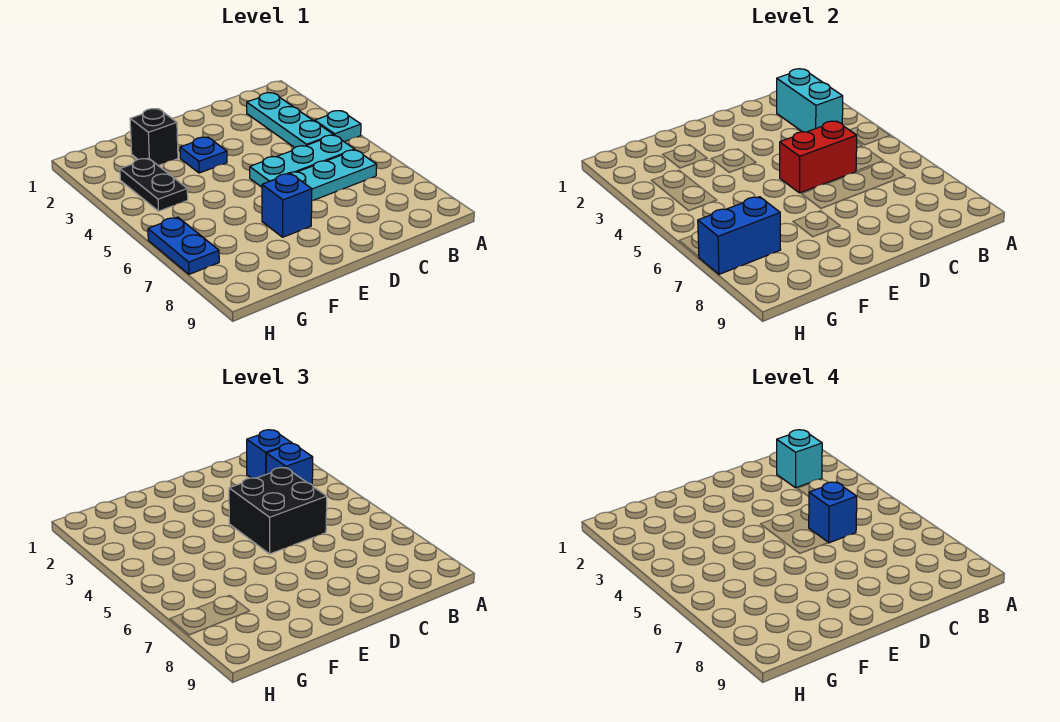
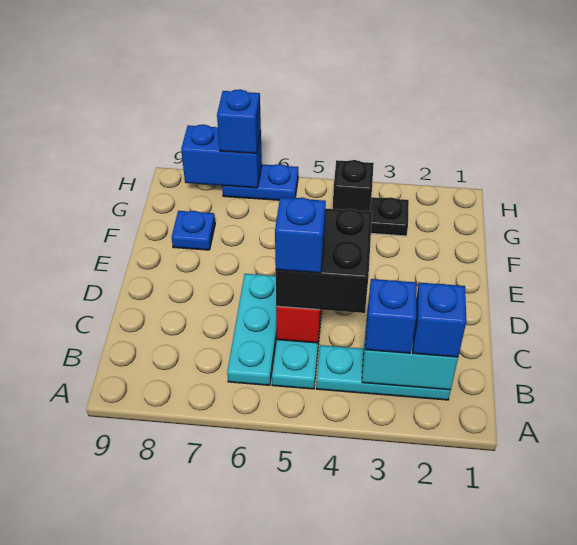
cyan 1x1 plate [315,111,361,142] -> none
cyan 1x1 brick [777,430,822,488] -> none
blue 1x1 plate [180,137,227,173] -> blue 1x1 plate moved to [172,211,215,250]
blue 1x1 brick [262,174,312,237] -> blue 1x1 brick moved to [217,89,261,153]
black 1x1 brick [130,109,178,166] -> black 1x1 brick moved to [333,160,374,211]
blue 1x2 brick [698,197,781,274] -> blue 1x2 brick turned to [181,125,262,188]

